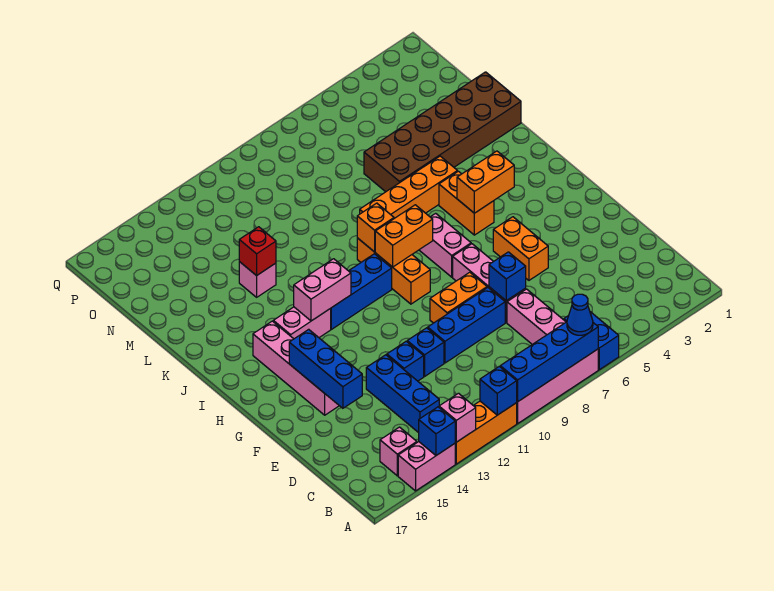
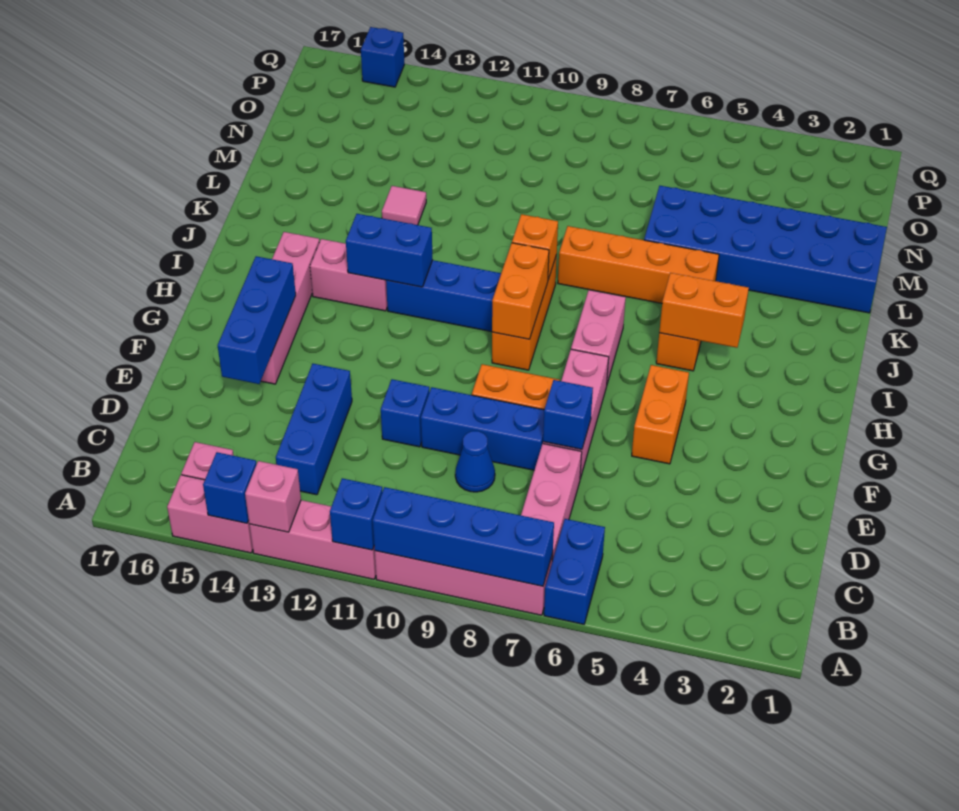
blue 1x1 cone [567,294,593,335] -> blue 1x1 cone moved to [455,431,495,492]
orange 1x3 brick [455,401,517,464] -> pink 1x3 brick [249,500,376,579]
blue 1x1 brick [387,341,424,381] -> blue 1x1 brick moved to [361,27,404,87]
orange 1x2 brick [375,205,433,267] -> orange 1x2 brick turned to [492,243,549,339]
pink 1x2 brick [294,259,351,321] -> blue 1x2 brick [346,214,433,287]
brown 2x6 brick [364,72,521,192] -> blue 2x6 brick [644,186,887,313]
pink 1x1 brick [239,262,276,297] -> pink 1x1 tile [382,186,426,225]
red 1x1 brick [239,227,276,276] -> none

